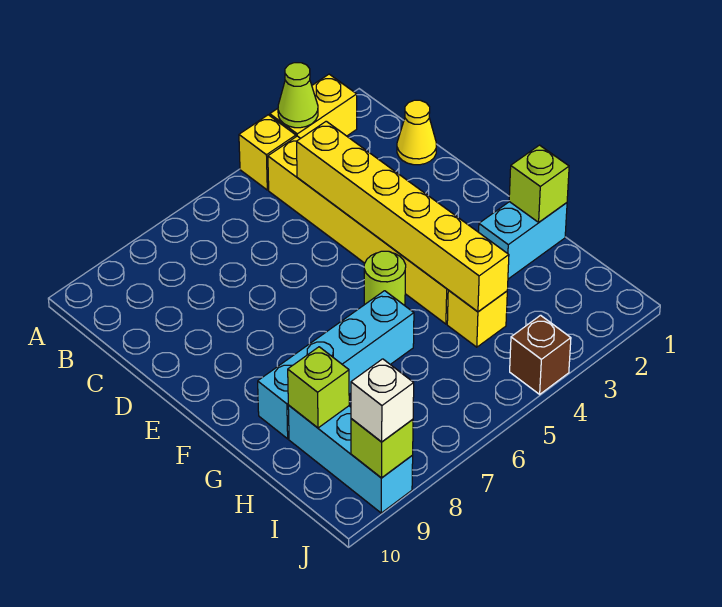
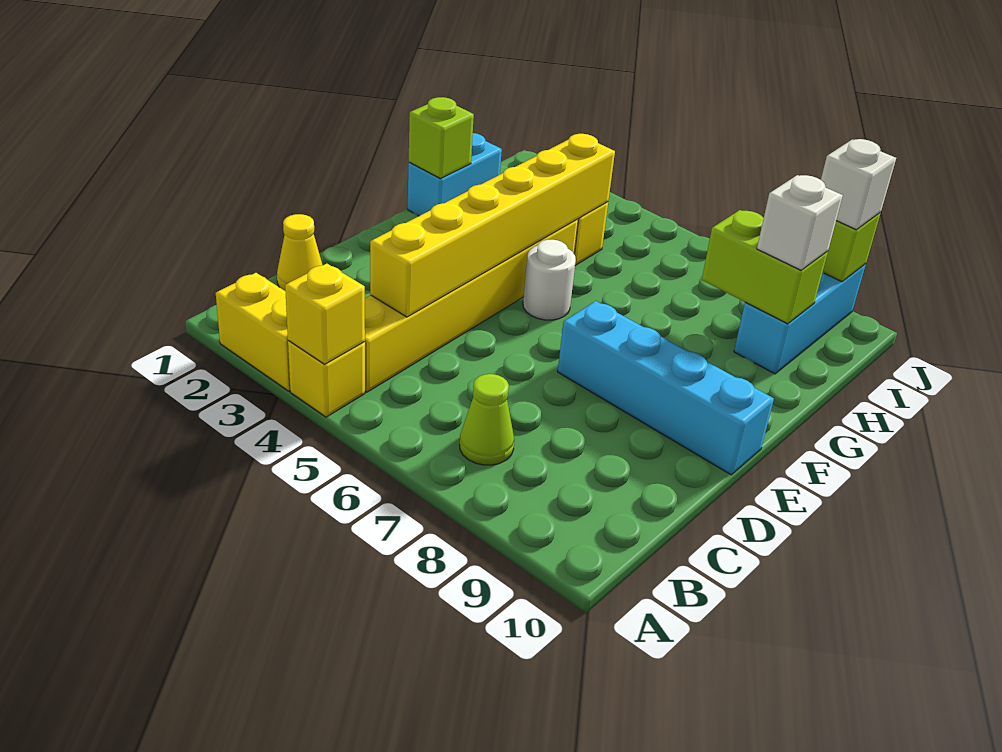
lime 1x1 cone [278,63,318,128] -> lime 1x1 cone moved to [460,374,514,465]
none -> yellow 1x1 brick [285,264,365,364]
lime 1x1 round brick [364,251,406,305] -> white 1x1 round brick [523,240,576,320]
cyan 1x2 brick [479,202,567,279] -> cyan 1x2 brick turned to [408,133,502,216]
cyan 1x4 brick [258,291,414,439] -> cyan 1x4 brick moved to [558,301,774,475]
lime 1x1 brick [288,347,349,428] -> lime 1x2 brick [702,210,828,324]
none -> white 1x1 brick [757,175,843,270]
brown 1x1 brick [510,315,571,394] -> none

